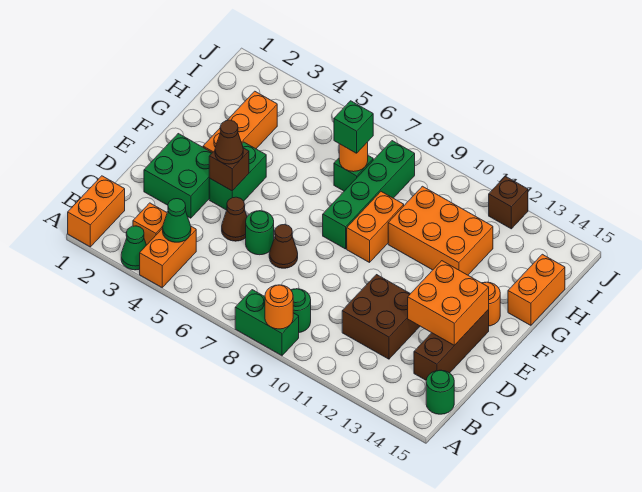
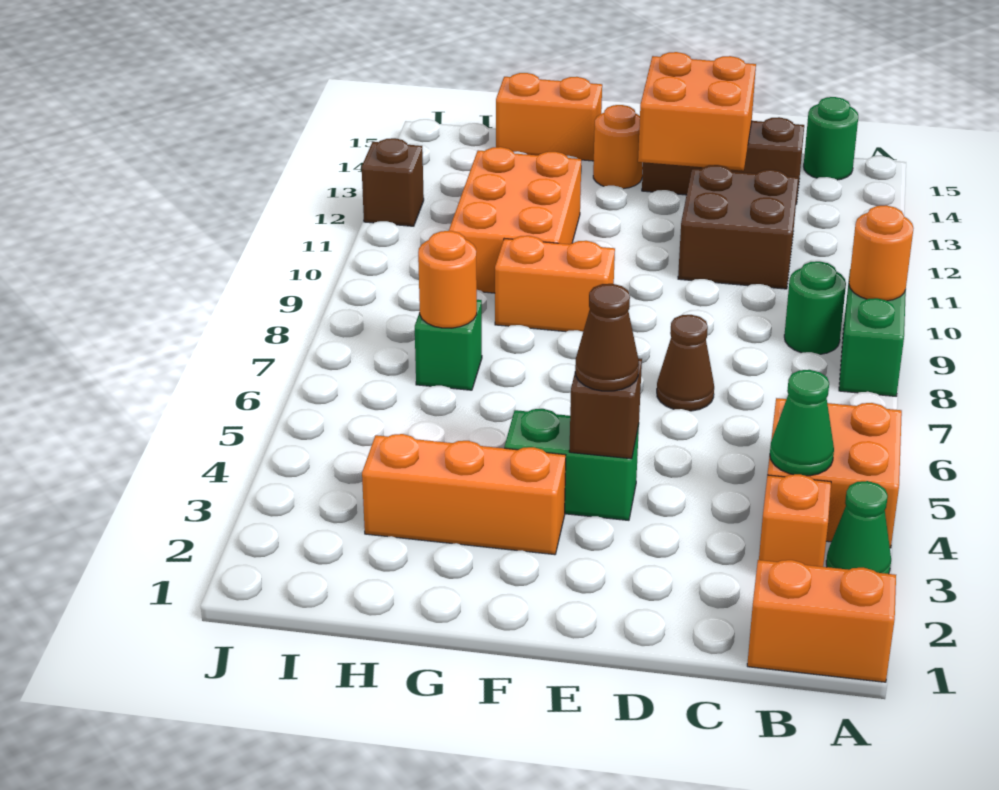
orange 1x2 brick [140,227,196,287] -> orange 2x2 brick [767,398,902,548]
green 2x2 brick [144,134,212,218] -> none
brown 1x1 cone [222,197,247,241] -> none
green 1x1 round brick [246,211,274,255] -> none
green 1x4 brick [323,141,415,249] -> none
green 1x1 brick [334,101,373,153] -> none

